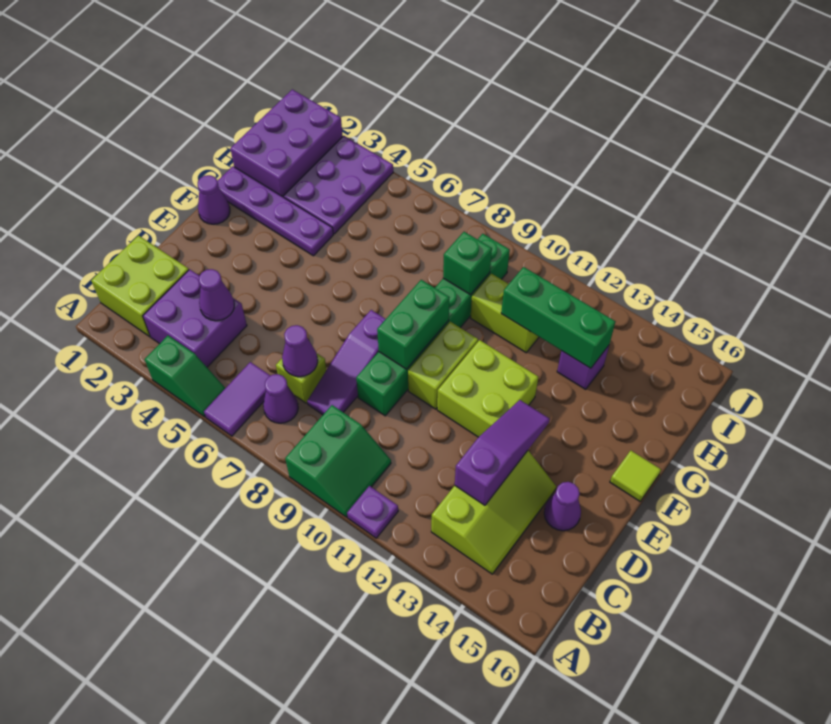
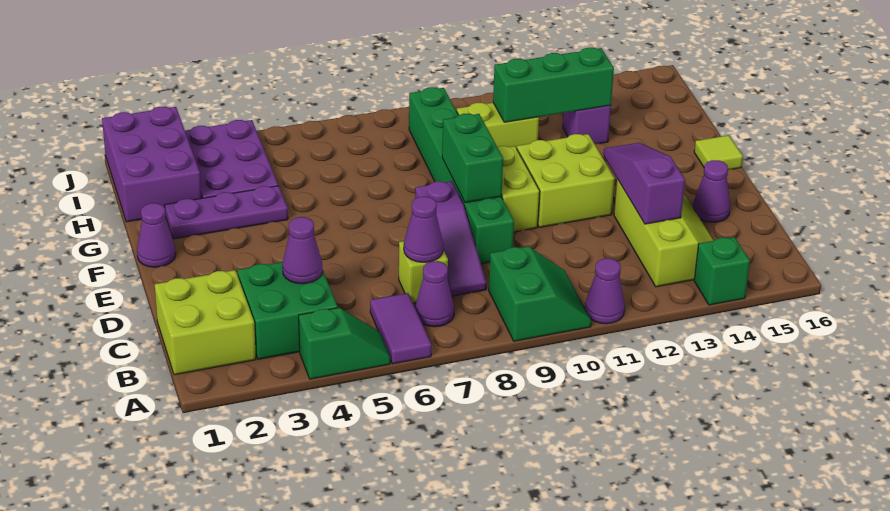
purple 1x1 plate [347,486,398,538] -> purple 1x1 cone [585,258,625,324]
purple 2x2 brick [143,269,247,367] -> green 2x2 brick [238,262,338,359]
purple 1x4 plate [217,166,333,256] -> purple 1x3 plate [165,186,288,239]
green 1x1 brick [443,232,492,295] -> green 1x1 brick moved to [694,237,750,305]

